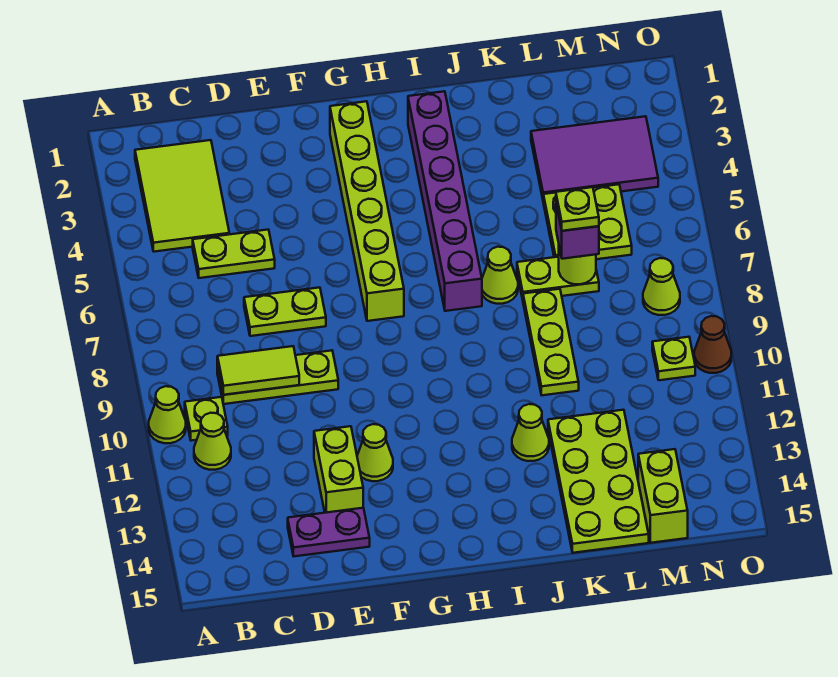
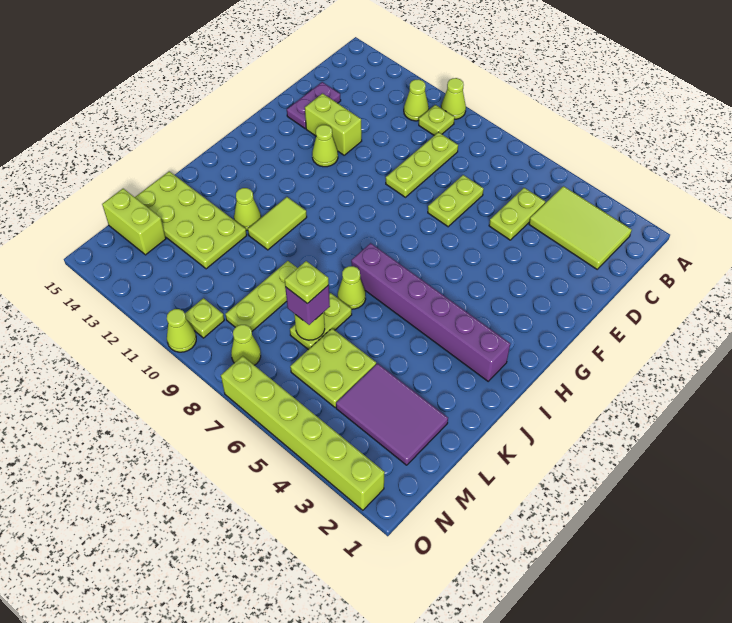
lime 1x2 tile [217,346,299,395] -> lime 1x2 tile moved to [248,197,307,250]
lime 1x6 brick [330,101,404,321] -> lime 1x6 brick moved to [221,356,385,510]
lime 1x3 plate [523,289,579,395] -> lime 1x3 plate turned to [225,261,297,331]
purple 2x3 tile [531,116,658,198] -> purple 2x3 tile turned to [336,363,448,465]
brown 1x1 cone [694,316,731,373] -> lime 1x1 cone [167,309,196,352]

